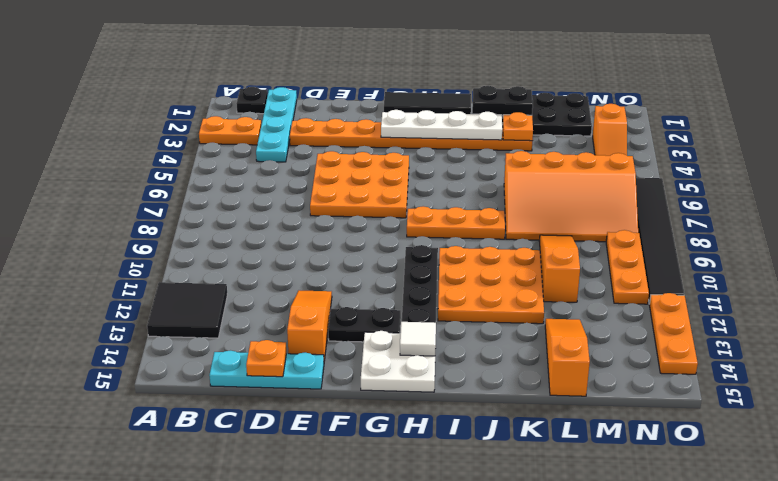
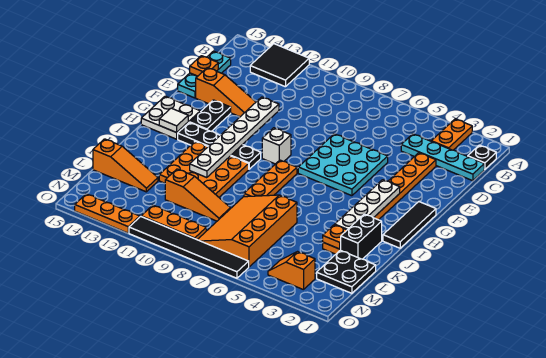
orange 3x3 plate [310,151,409,218] -> cyan 3x3 plate [298,134,388,196]
none -> white 1x6 plate [190,97,279,178]
none -> white 1x1 brick [262,128,291,164]

